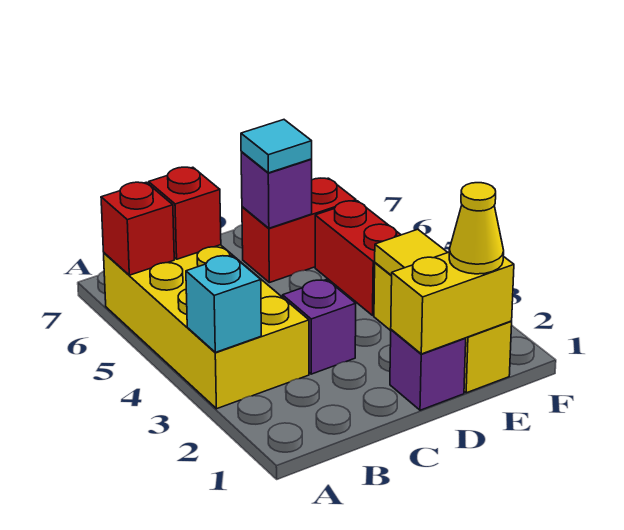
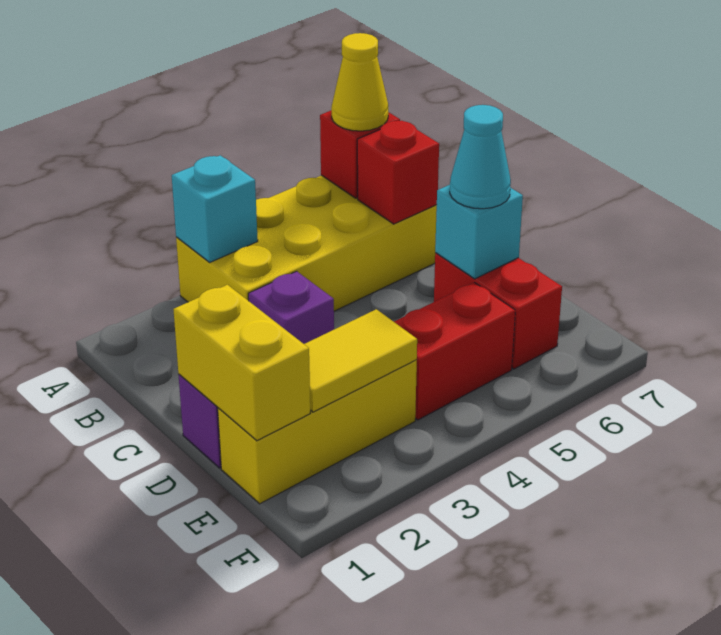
purple 1x1 brick [241,152,312,228] -> cyan 1x1 brick [435,185,523,279]
cyan 1x1 tile [241,120,312,173] -> cyan 1x1 cone [450,105,511,209]
yellow 1x1 cone [449,183,504,274] -> yellow 1x1 cone moved to [331,33,388,131]

